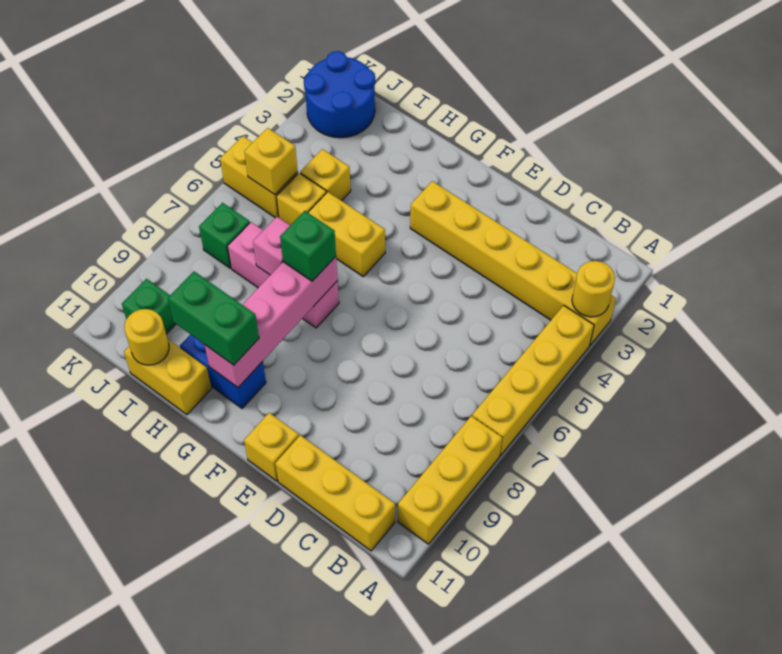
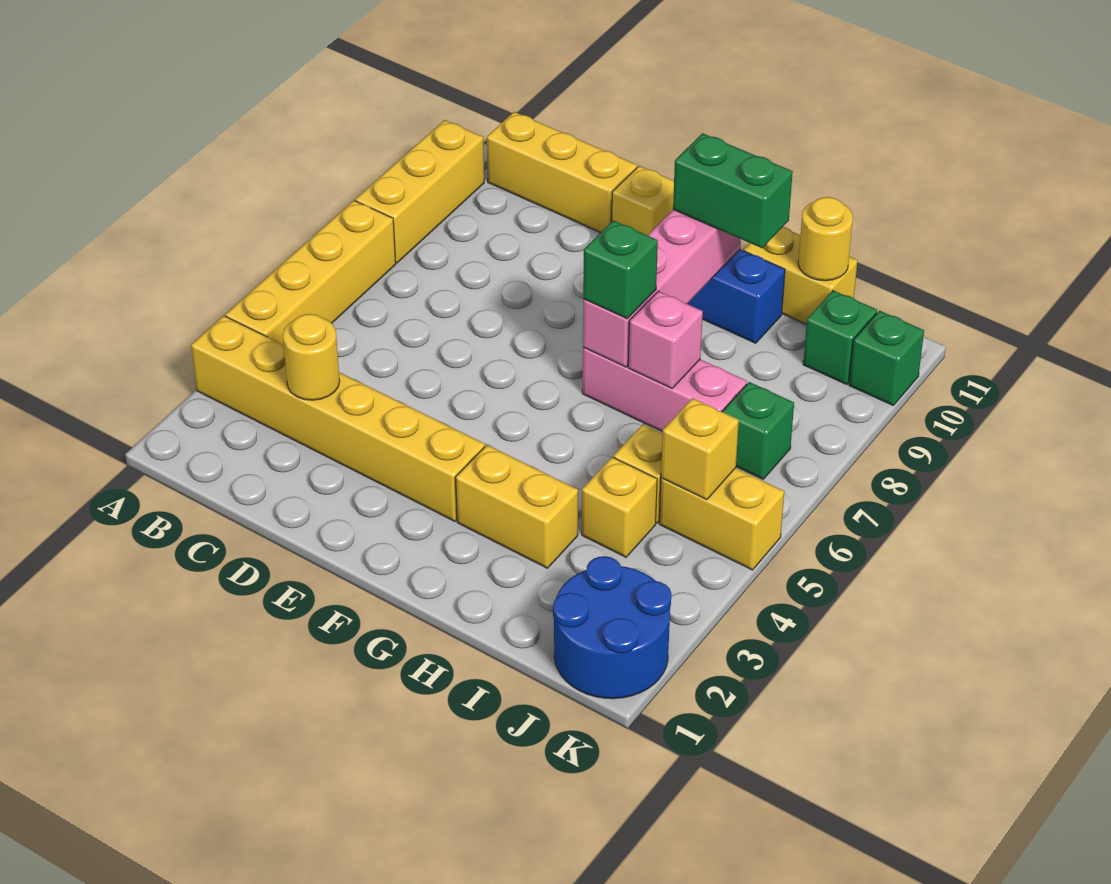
yellow 1x1 round brick [572,261,615,317] -> yellow 1x1 round brick moved to [283,314,340,400]
yellow 1x2 brick [308,192,385,276] -> yellow 1x2 brick moved to [456,445,578,568]
none -> green 1x1 brick [849,311,924,405]

